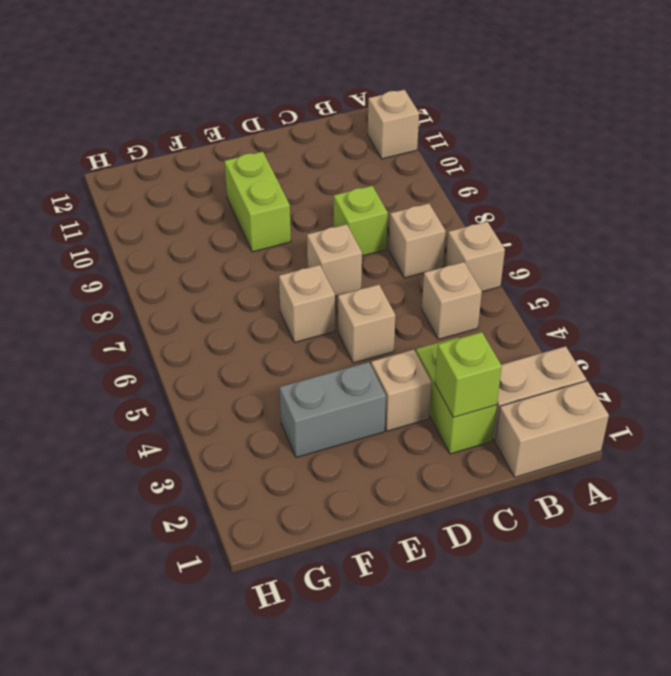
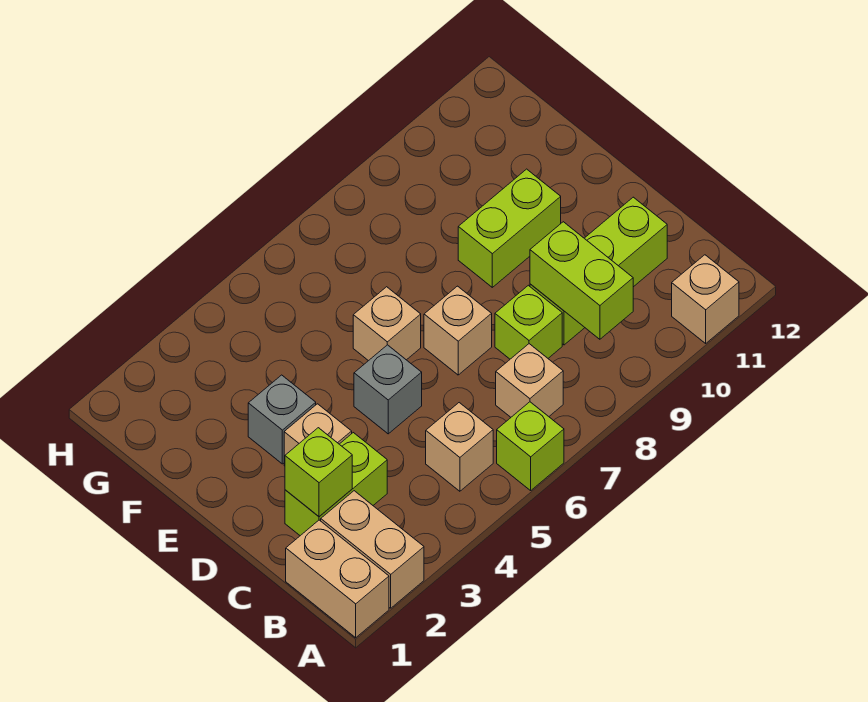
tan 1x1 brick [446,222,505,292] -> lime 1x1 brick [497,402,564,490]
none -> lime 1x2 brick [530,222,633,339]
none -> lime 1x3 brick [530,197,667,345]
tan 1x1 brick [338,285,395,363] -> grey 1x1 brick [354,345,422,434]
grey 1x2 brick [279,362,386,458] -> grey 1x1 brick [248,375,316,464]

